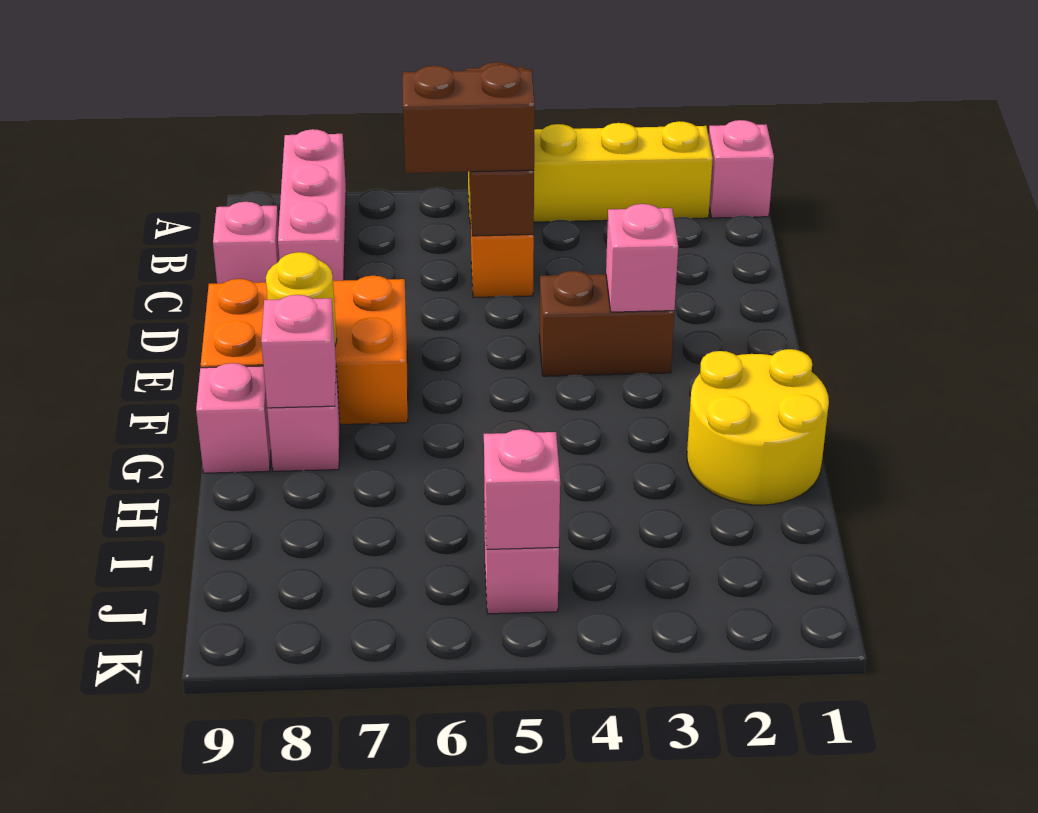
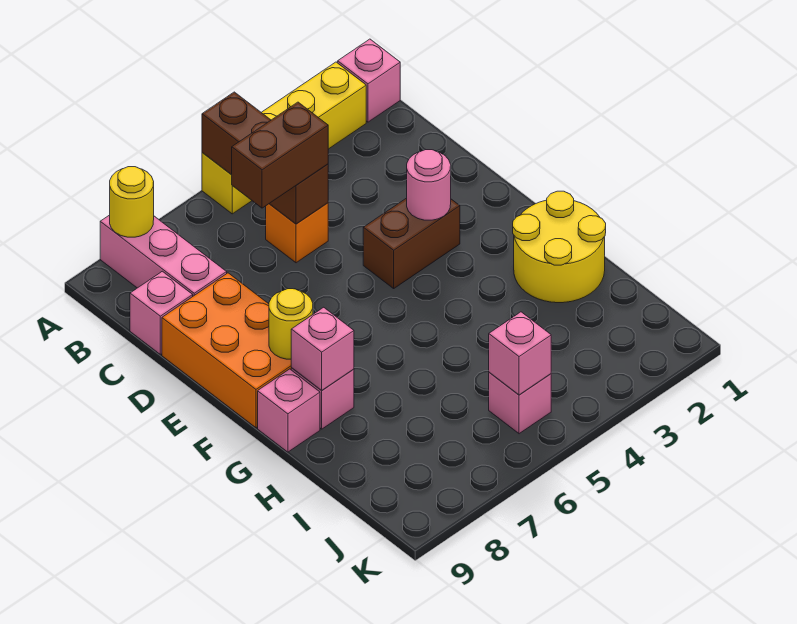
none -> yellow 1x1 round brick [110,167,154,237]
pink 1x1 brick [606,204,678,312] -> pink 1x1 round brick [407,150,451,220]
orange 2x3 brick [201,276,408,424] -> orange 2x3 brick turned to [162,273,292,428]

